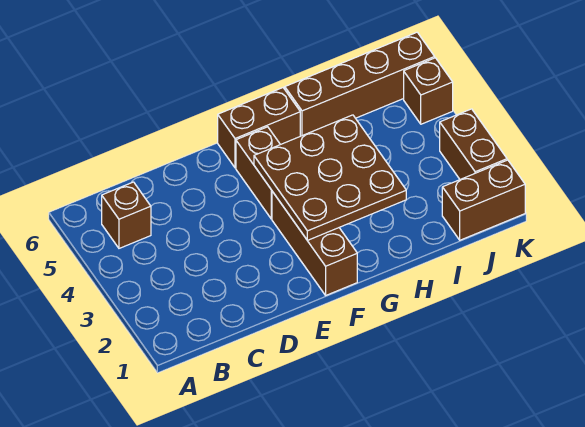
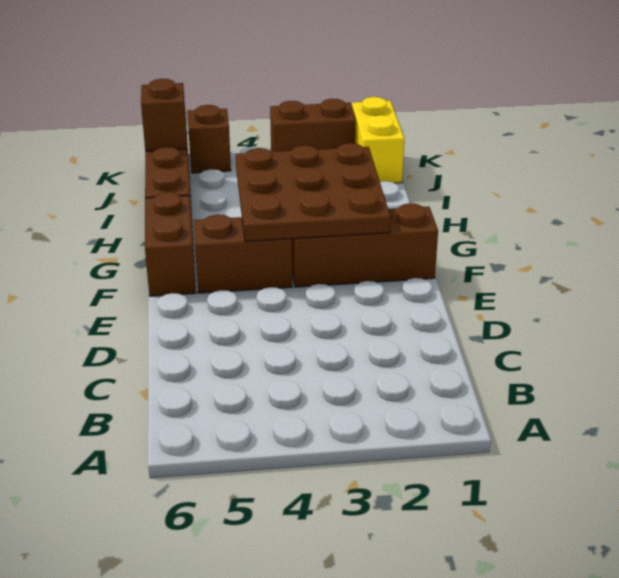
brown 1x1 brick [102,182,151,248] -> brown 1x1 brick moved to [141,79,187,151]
brown 1x2 brick [442,160,525,240] -> yellow 1x2 brick [352,97,404,183]

